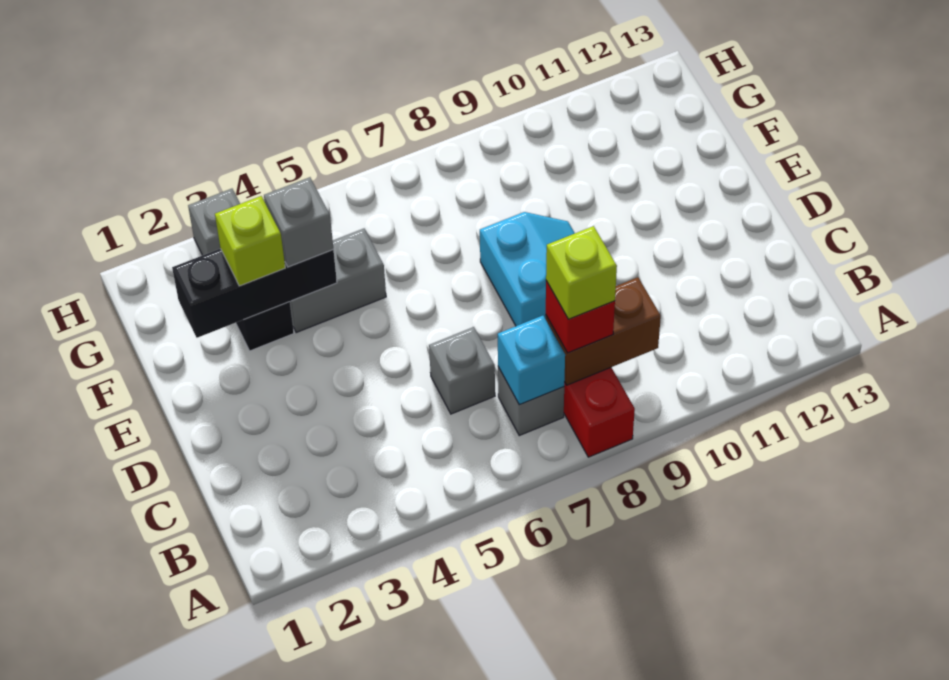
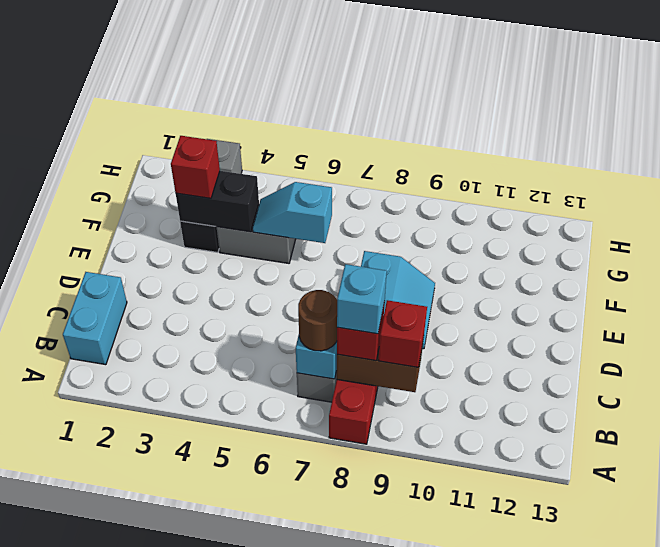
none -> cyan 1x2 brick [63,272,127,365]
none -> brown 1x1 round brick [298,290,337,351]
lime 1x1 brick [546,226,617,319] -> cyan 1x1 brick [337,264,387,334]
none -> red 1x1 brick [378,300,427,367]
grey 1x1 brick [429,327,495,414] -> none
black 1x3 brick [172,249,337,338] -> black 1x2 brick [176,171,259,232]
lime 1x1 brick [215,196,285,286] -> red 1x1 brick [171,136,220,198]
grey 1x1 brick [264,177,333,267] -> none
none -> cyan 1x2 slope [253,182,332,243]

